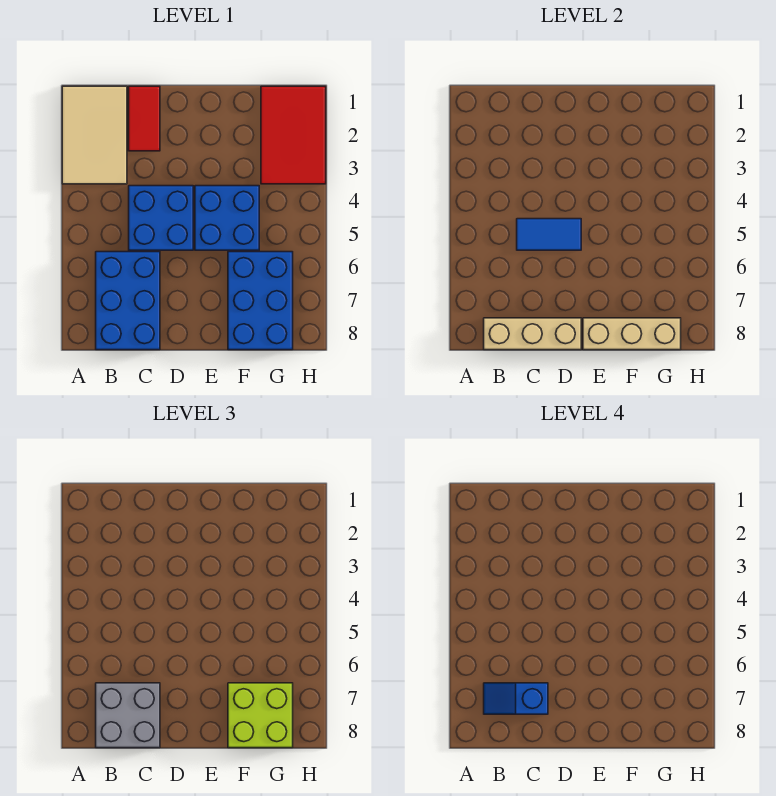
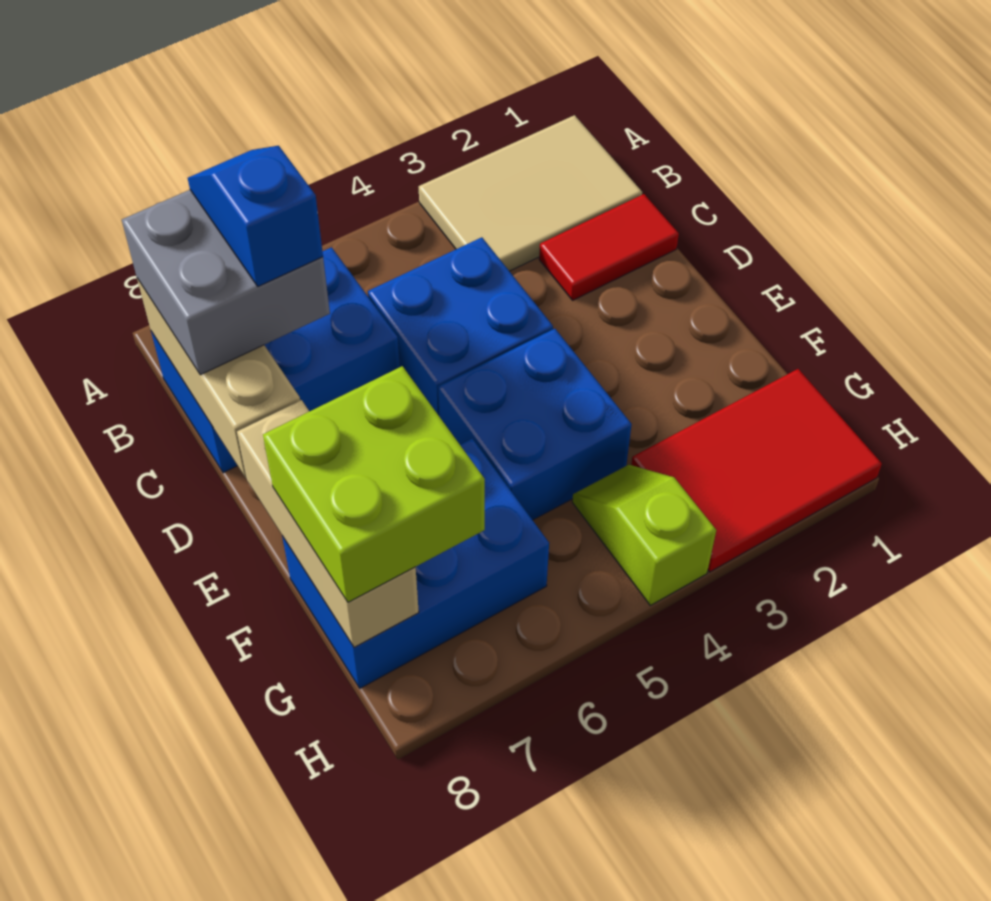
blue 1x2 tile [517,219,581,250] -> none
none -> lime 1x2 slope [572,465,716,605]

